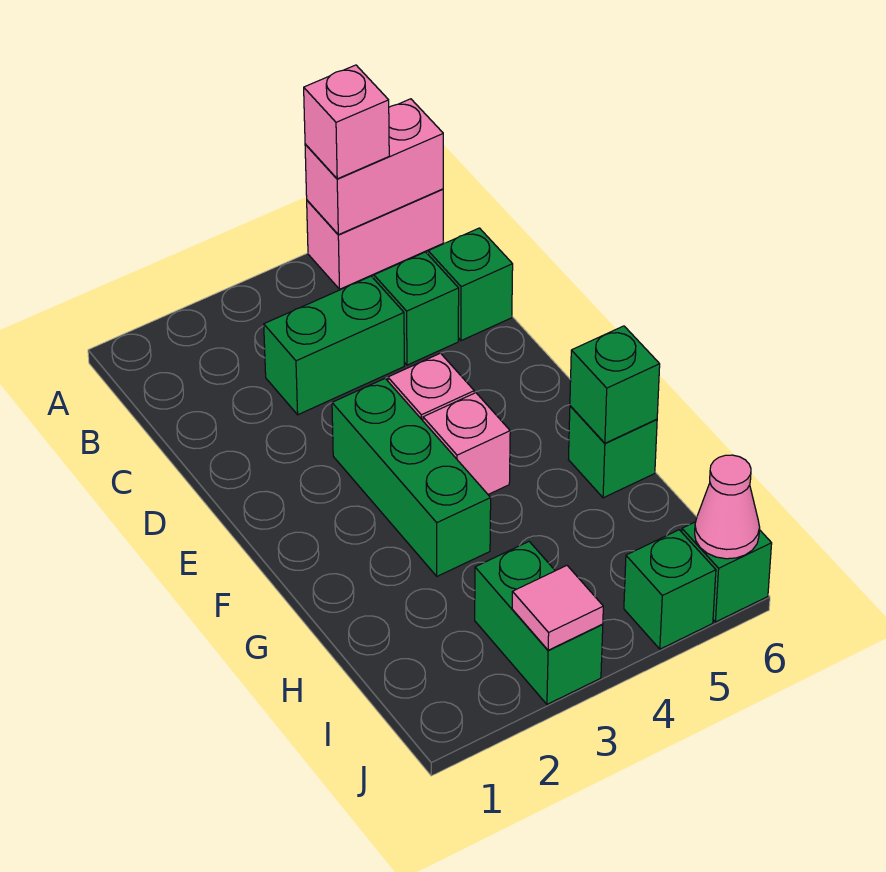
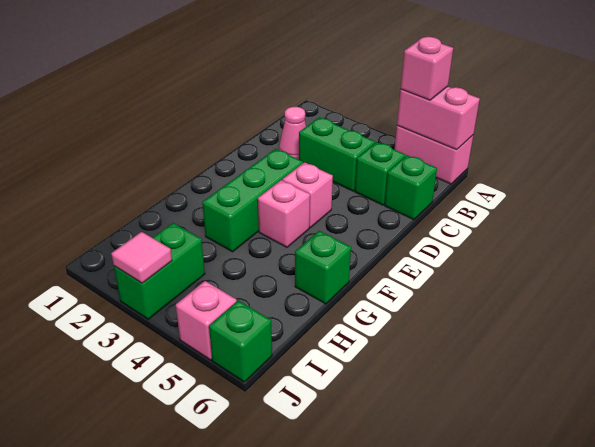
green 1x1 brick [570,326,660,443] -> none
green 1x1 brick [624,530,716,649] -> pink 1x1 brick [176,281,237,360]
pink 1x1 cone [695,455,760,559] -> pink 1x1 cone moved to [279,107,306,159]

